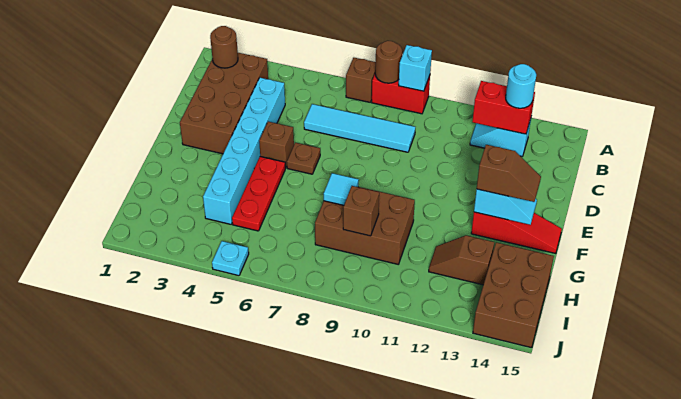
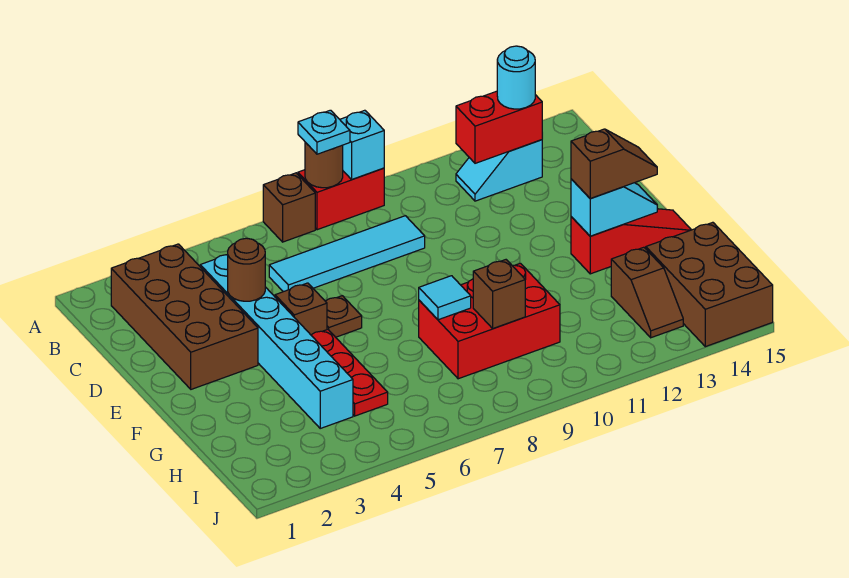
brown 1x1 round brick [210,26,238,68] -> brown 1x1 round brick moved to [228,238,265,301]
brown 2x3 brick [315,187,415,264] -> red 2x3 brick [419,263,560,379]
brown 1x2 slope [429,235,494,285] -> brown 1x2 slope turned to [611,247,683,338]
cyan 1x1 plate [212,241,249,276] -> cyan 1x1 plate moved to [298,110,350,154]

